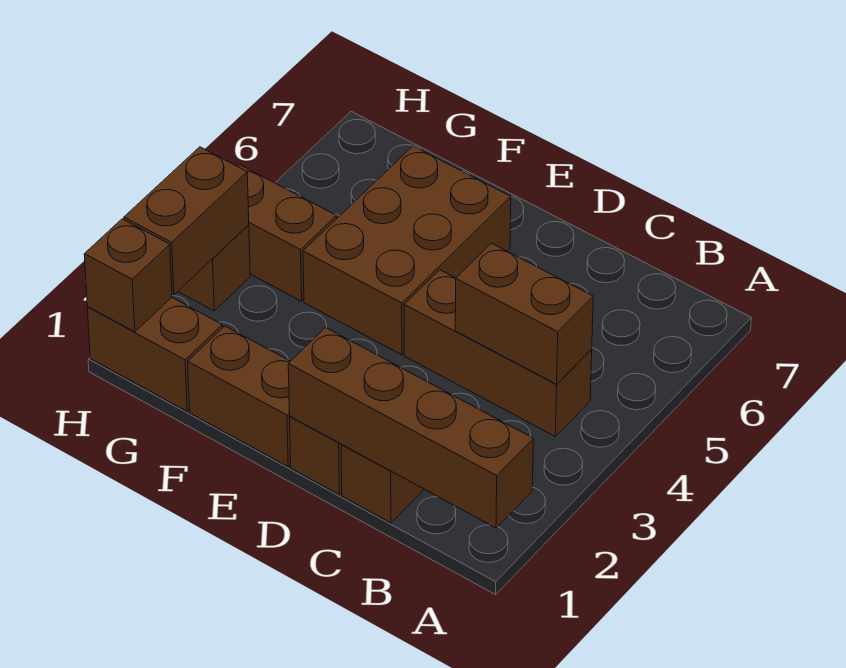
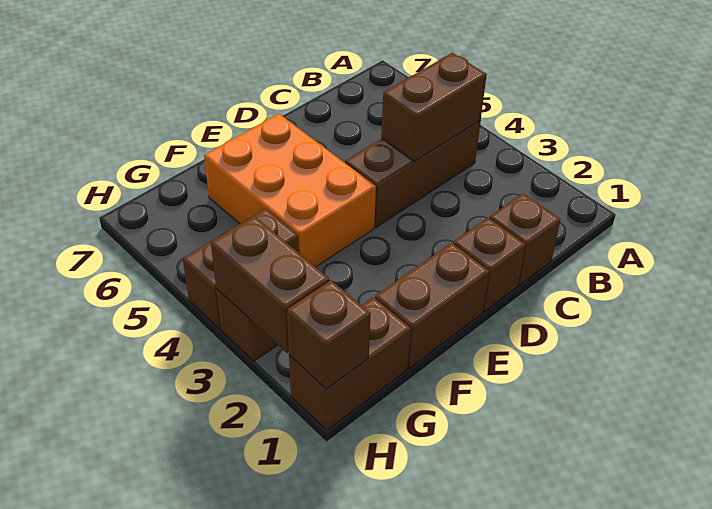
brown 1x4 brick [288,328,533,528] -> none
brown 2x3 brick [303,146,511,355] -> orange 2x3 brick [204,114,376,267]

